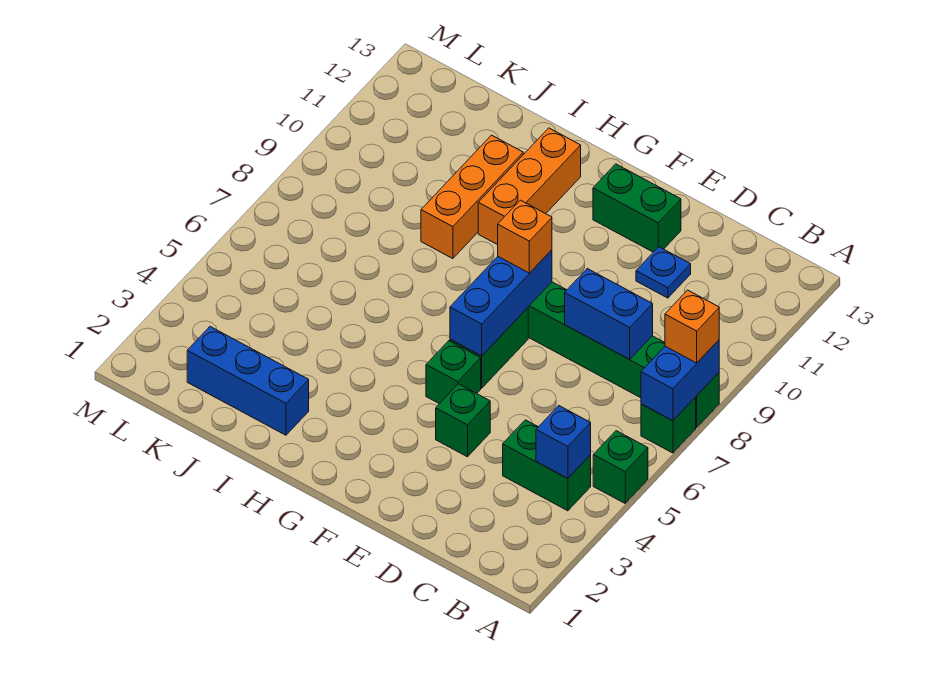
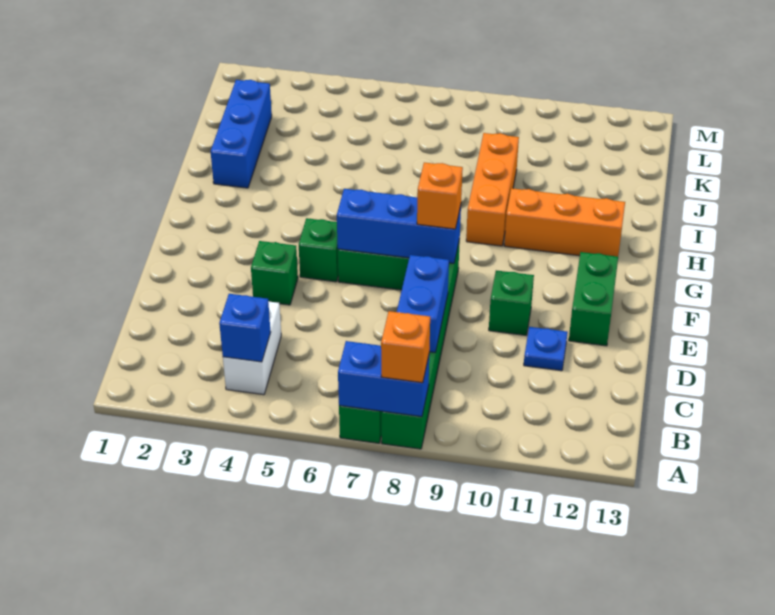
green 1x1 brick [593,431,648,503] -> green 1x1 brick moved to [489,270,534,335]
green 1x2 brick [503,420,591,511] -> white 1x2 brick [223,301,281,395]
orange 1x3 brick [421,135,523,259] -> orange 1x3 brick turned to [466,133,519,246]

